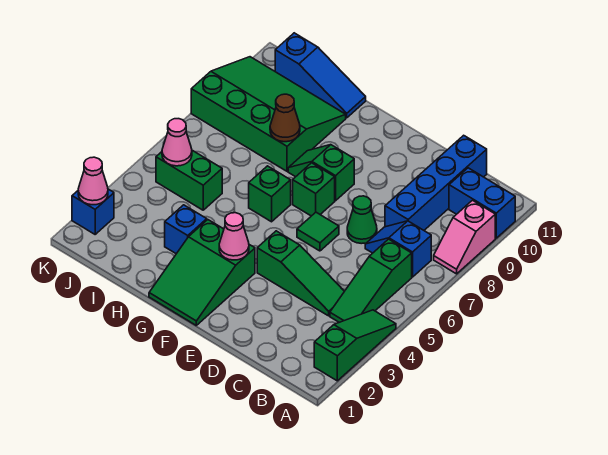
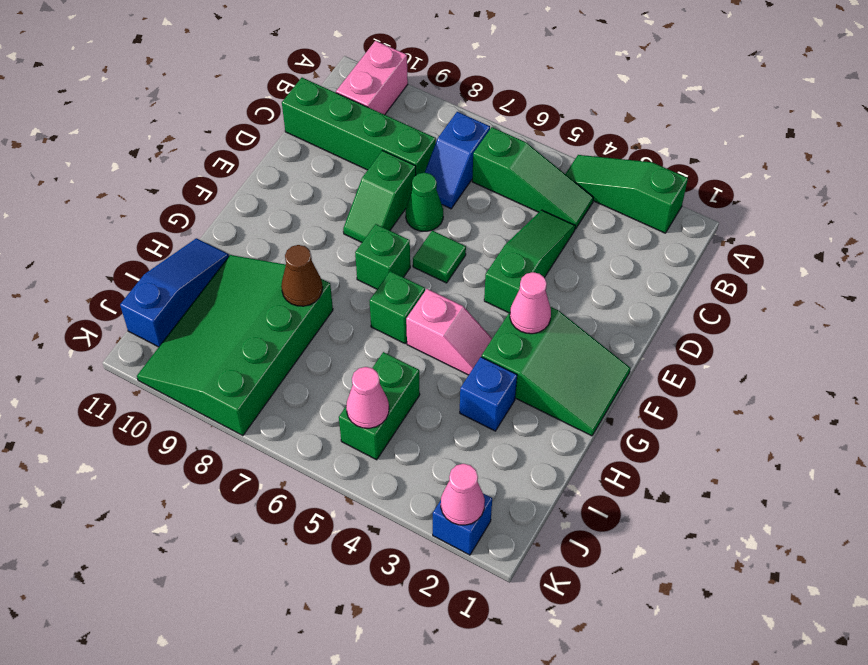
pink 1x2 slope [434,200,495,274] -> pink 1x2 slope moved to [406,289,492,375]
blue 1x2 brick [449,168,515,238] -> pink 1x2 brick [336,41,408,115]
blue 1x4 brick [385,135,487,230] -> green 1x4 brick [282,78,436,175]
green 1x2 slope [288,145,354,201] -> green 1x2 slope moved to [343,151,416,242]

